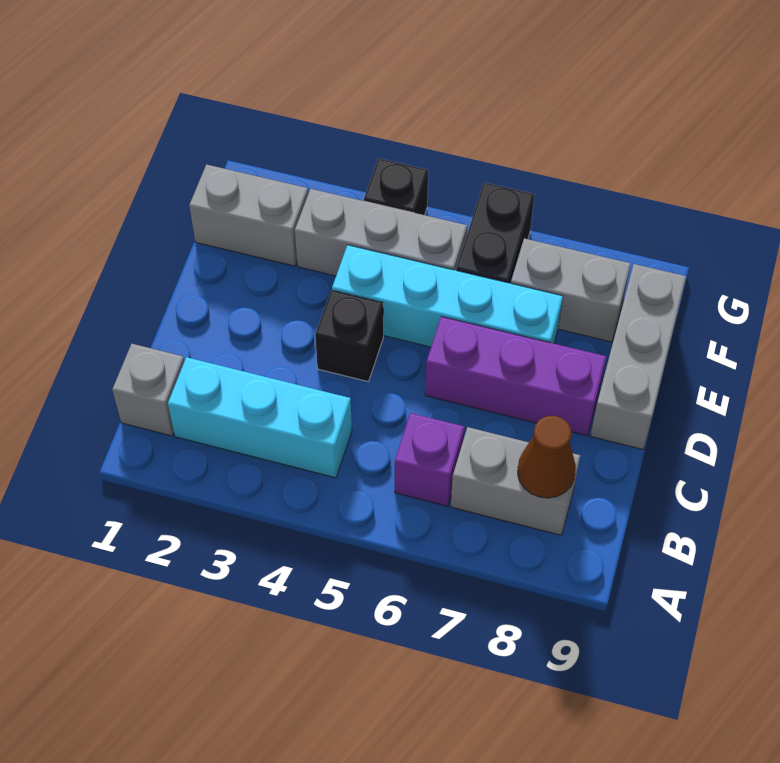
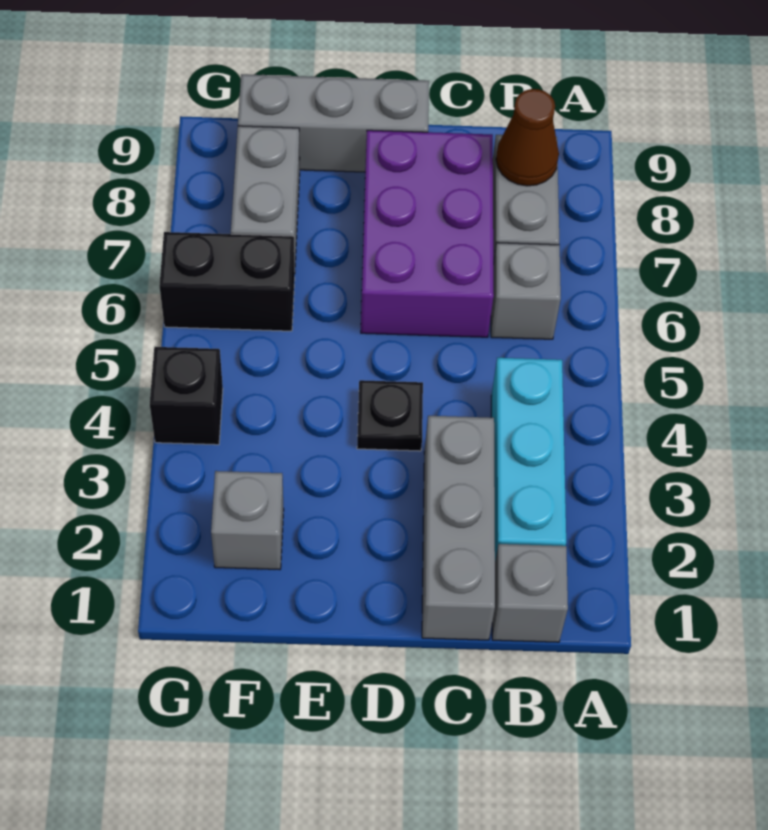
purple 1x1 brick [395,413,464,506] -> grey 1x1 brick [491,243,561,339]
black 1x1 brick [315,290,383,381] -> black 1x1 plate [357,380,423,451]
purple 1x3 brick [425,317,606,436] -> purple 2x3 brick [361,130,494,337]
cyan 1x4 brick [332,245,563,347] -> none
grey 1x2 brick [189,165,308,266] -> grey 1x1 brick [211,471,284,570]
grey 1x3 brick [295,189,467,276] -> grey 1x3 brick moved to [422,416,495,640]

